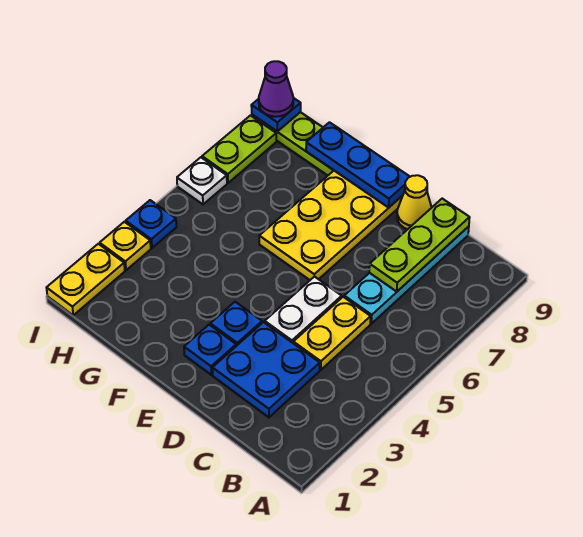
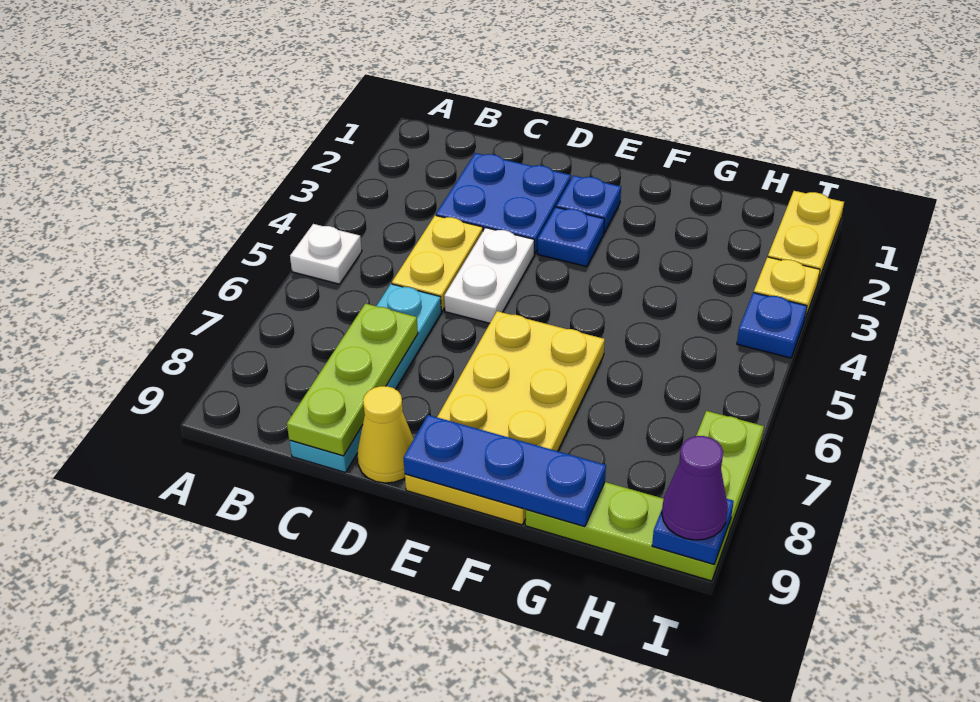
white 1x1 plate [177,157,227,204] -> white 1x1 plate moved to [290,224,362,284]

